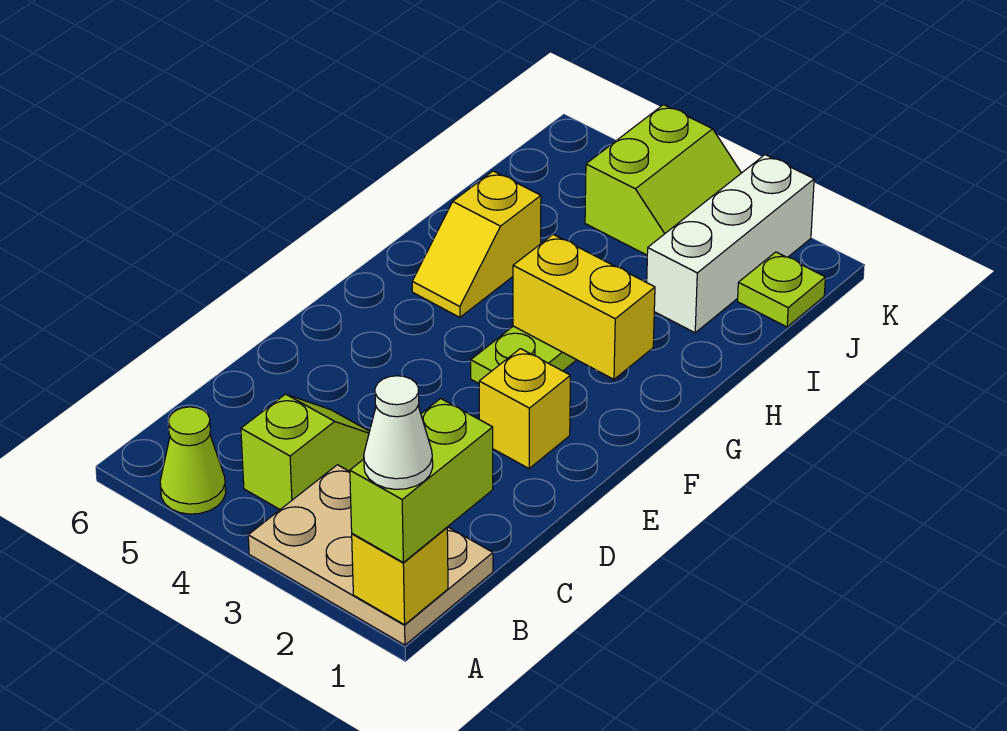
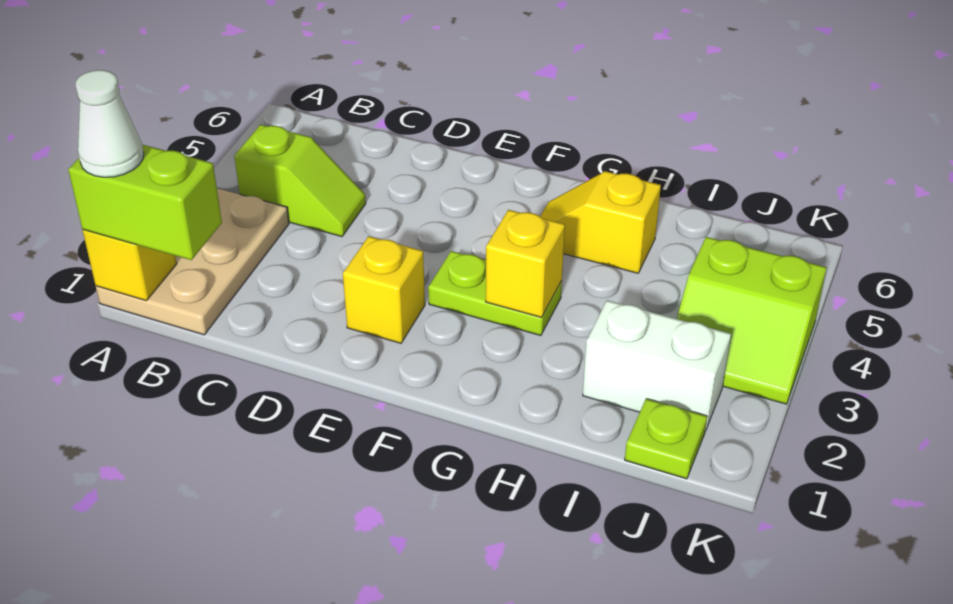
lime 1x1 cone [160,407,226,514] -> none
yellow 1x2 brick [513,234,655,379] -> yellow 1x1 brick [486,210,565,317]
white 1x3 brick [647,155,814,333] -> white 1x2 brick [583,300,731,431]

